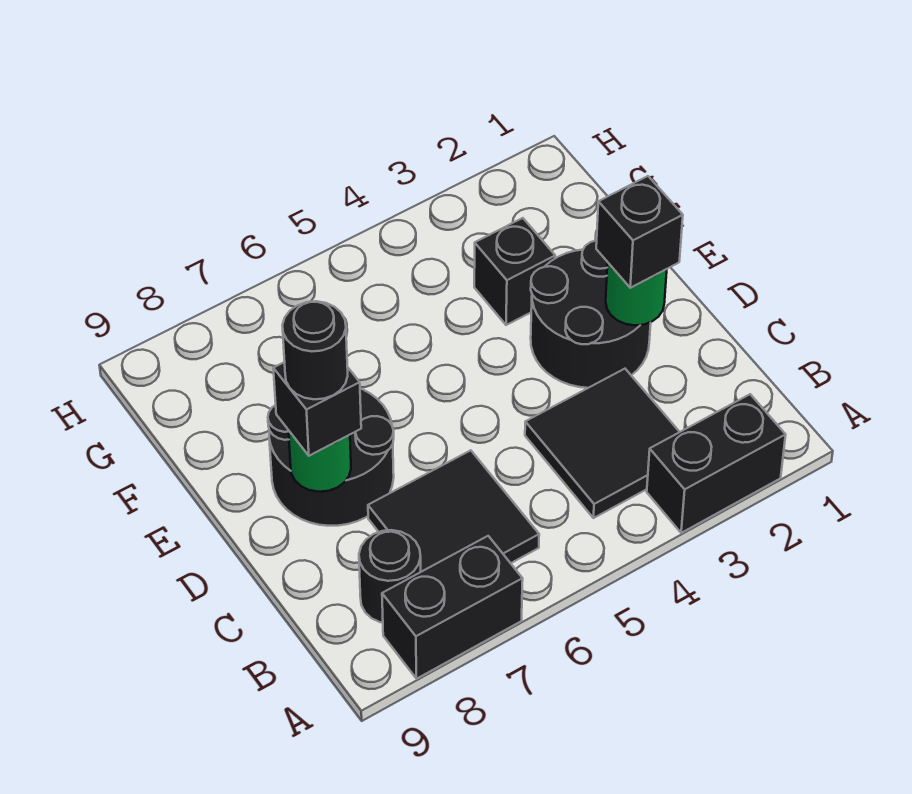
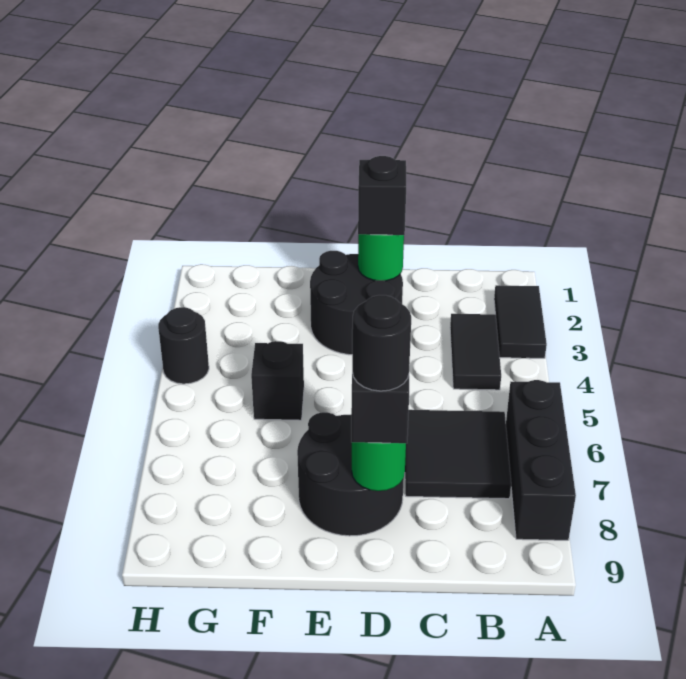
black 1x2 brick [647,394,786,533] -> black 1x2 tile [494,285,547,358]
black 1x2 brick [382,536,523,679] -> black 1x3 brick [506,380,576,540]
black 2x2 tile [525,369,679,518] -> black 1x2 tile [450,314,501,390]
black 1x1 round brick [359,530,421,623] -> black 1x1 round brick moved to [158,307,209,384]
black 1x1 brick [474,218,555,325] -> black 1x1 brick moved to [251,341,304,420]

